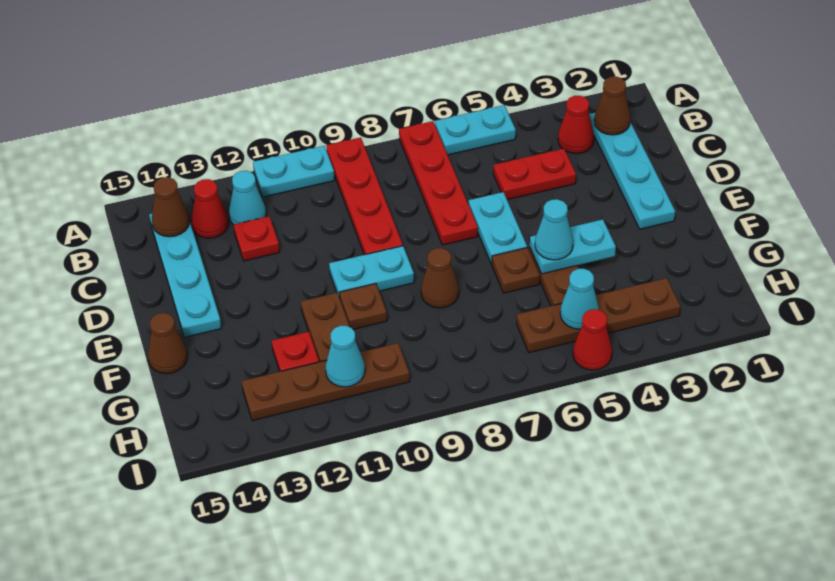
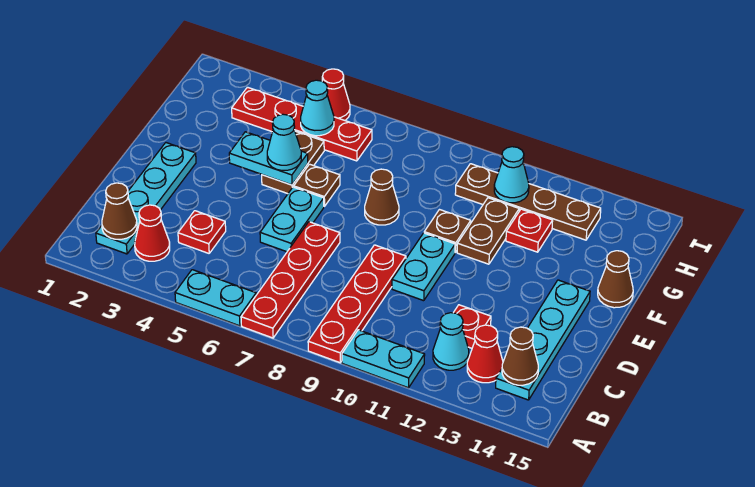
red 1x2 plate [493,149,576,200] -> red 1x1 plate [178,211,226,253]
cyan 1x2 plate [329,246,414,298] -> cyan 1x2 plate turned to [392,233,455,301]
brown 1x4 plate [517,278,680,353] -> red 1x4 plate [232,87,372,161]

